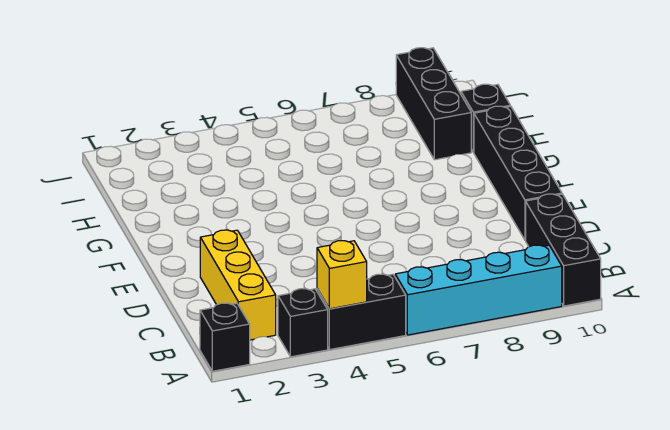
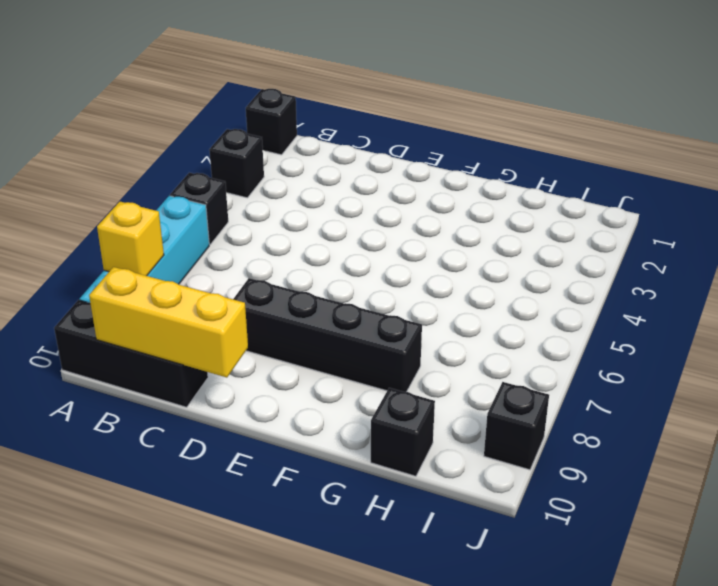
black 1x2 brick [317,274,406,350] -> black 1x1 brick [170,173,228,244]
yellow 1x1 brick [317,241,367,309] -> yellow 1x1 brick moved to [97,202,164,276]
yellow 1x3 brick [200,230,276,340] -> yellow 1x3 brick moved to [89,267,248,378]
black 1x4 brick [474,106,562,240] -> black 1x4 brick moved to [233,278,422,392]
black 1x3 brick [396,48,471,160] -> black 1x1 brick [484,382,549,470]

